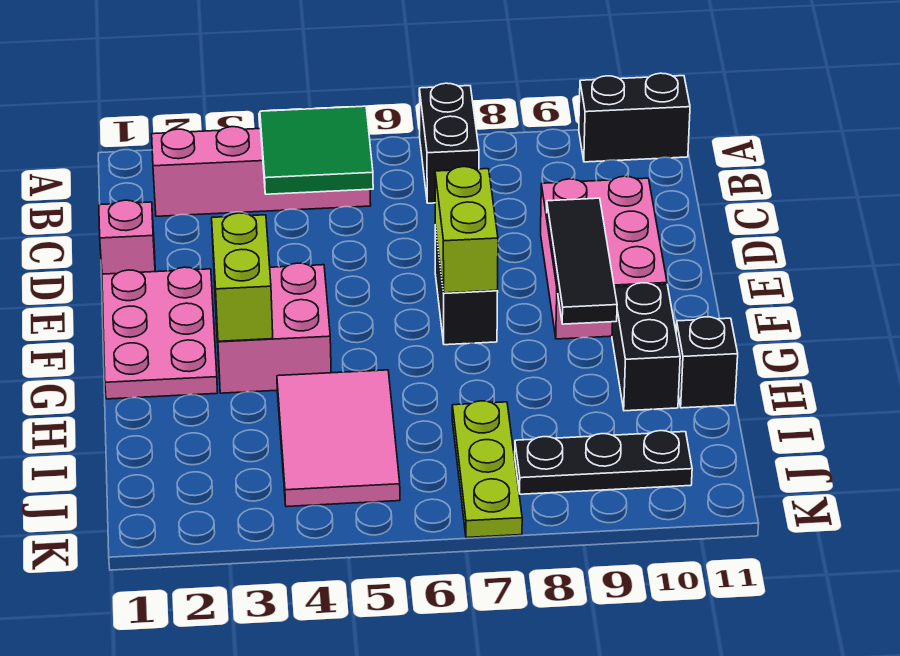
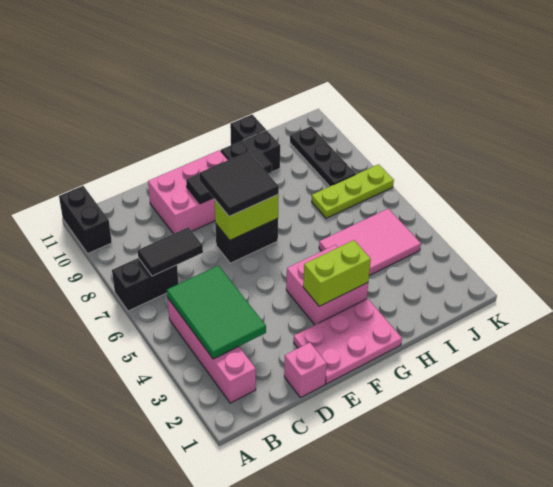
green 2x2 tile [260,106,373,194] -> green 2x3 tile [167,266,266,359]
none -> black 1x2 tile [138,227,203,276]
none -> black 2x2 tile [199,152,279,216]

